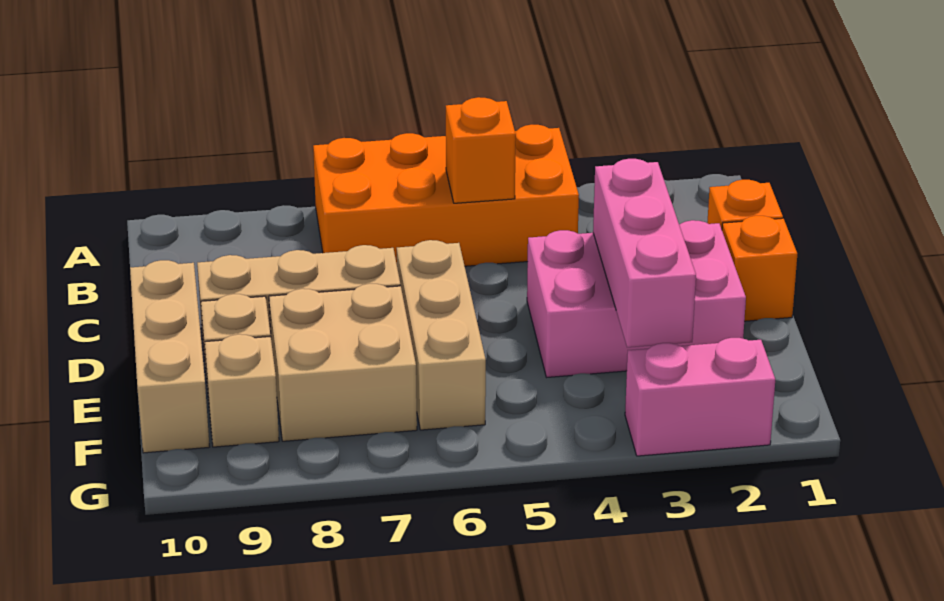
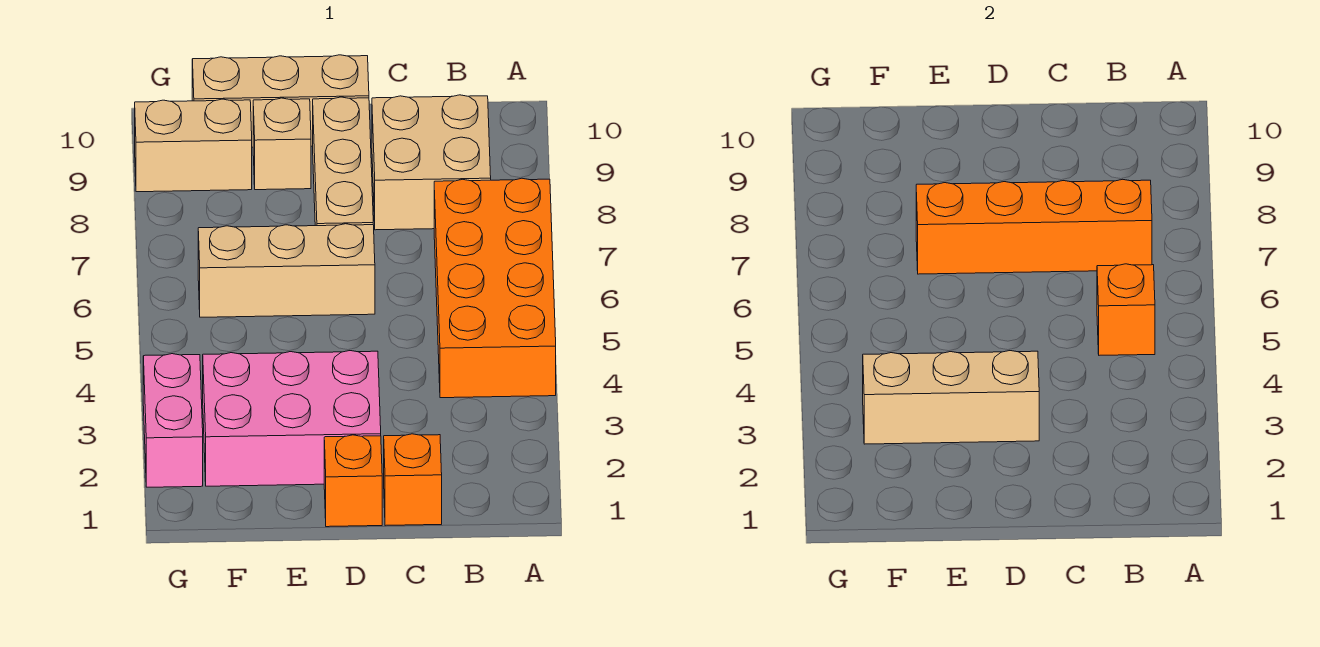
none -> orange 1x4 brick [916,179,1152,274]
pink 2x3 brick [527,220,746,377] -> pink 2x3 brick turned to [203,351,381,486]
pink 1x3 brick [593,159,696,347] -> tan 1x3 brick [863,351,1039,444]
tan 2x2 brick [269,284,417,441] -> tan 2x2 brick moved to [372,95,491,230]
tan 1x1 brick [205,334,279,447] -> tan 1x2 brick [135,99,252,192]

